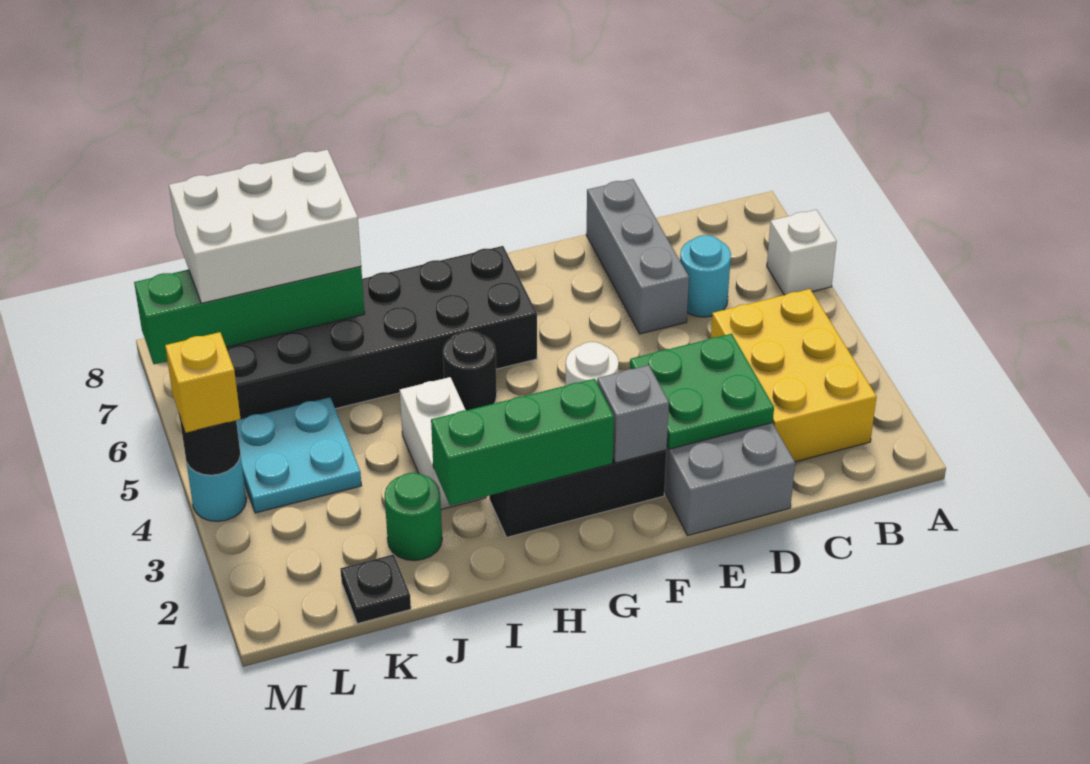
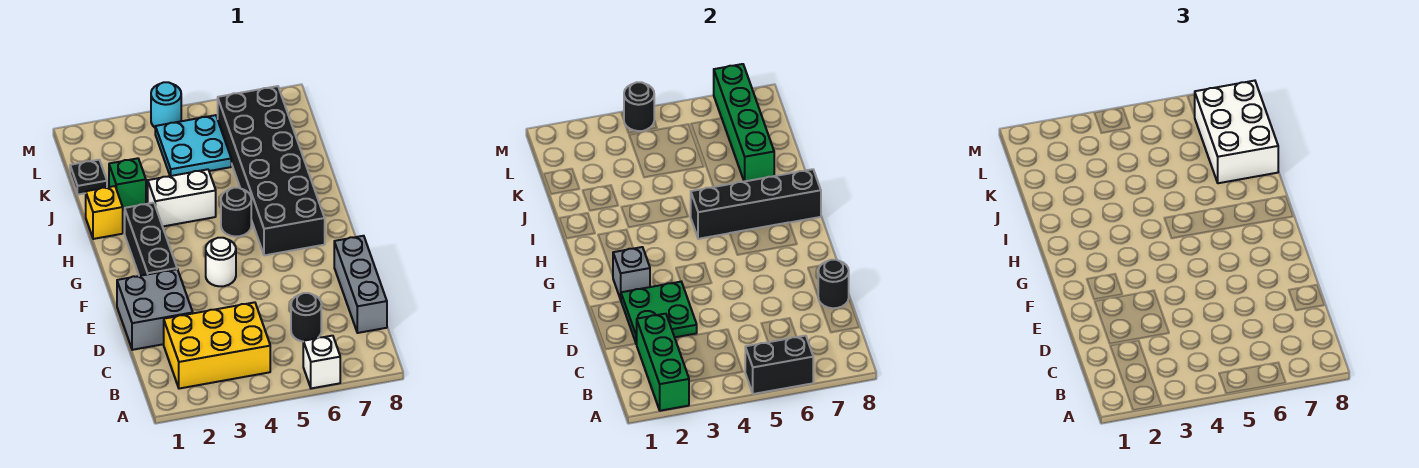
none -> black 1x2 brick [745,336,813,394]
cyan 1x1 round brick [680,235,731,317] -> black 1x1 round brick [291,293,321,341]
grey 1x3 brick [586,179,689,334] -> grey 1x3 brick turned to [334,236,387,333]
none -> black 1x1 round brick [818,260,849,308]
green 1x3 brick [431,379,614,506] -> green 1x3 brick moved to [637,314,689,411]
none -> black 1x4 brick [691,169,821,239]
green 1x1 round brick [385,473,442,561] -> green 1x1 brick [109,158,146,210]
yellow 1x1 brick [165,332,240,433] -> yellow 1x1 brick moved to [86,186,123,239]

